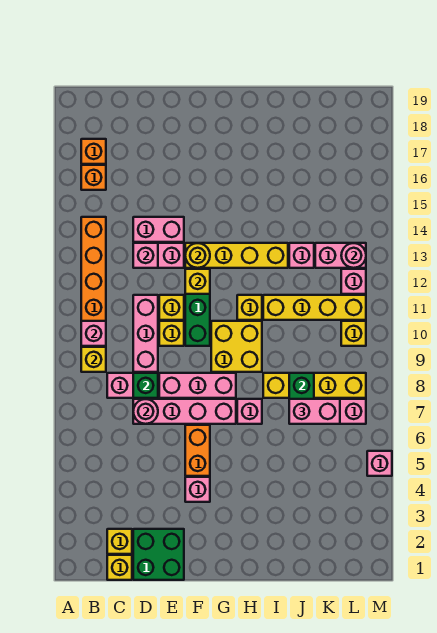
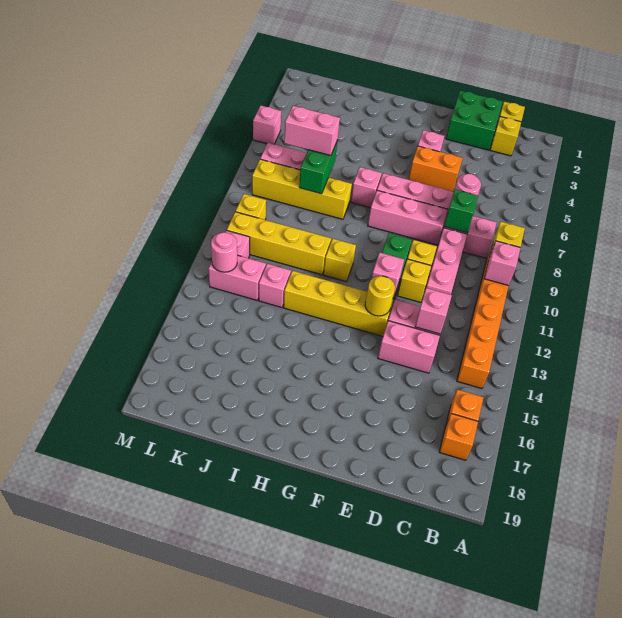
orange 1x2 brick [185,425,210,476] -> orange 1x2 brick turned to [409,146,463,191]
yellow 1x1 brick [185,269,210,294] -> pink 1x1 brick [372,253,404,298]
yellow 2x2 brick [211,321,262,372] -> none

